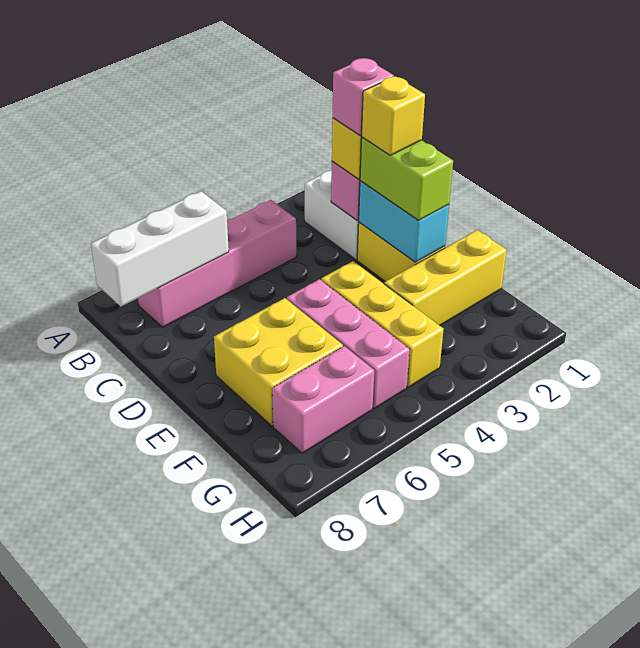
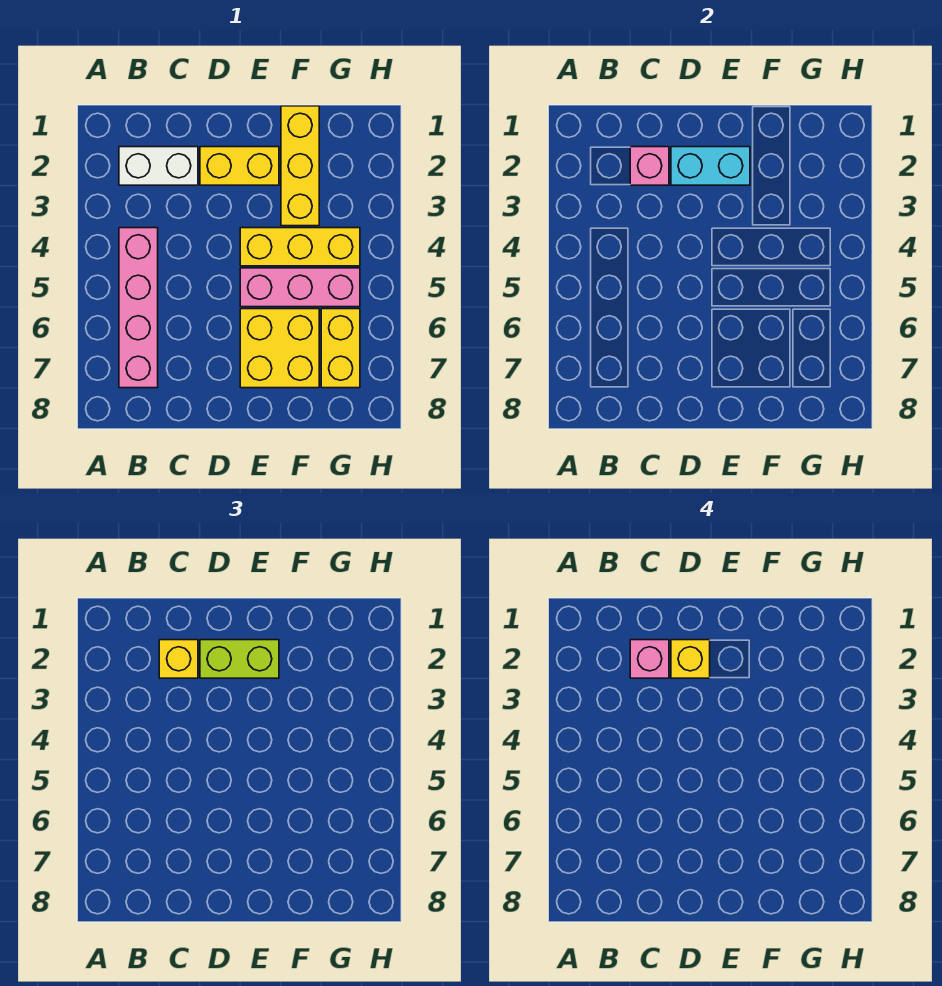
white 1x3 brick [91,191,229,306] -> none
pink 1x2 brick [272,346,374,453] -> yellow 1x2 brick [321,309,360,388]

